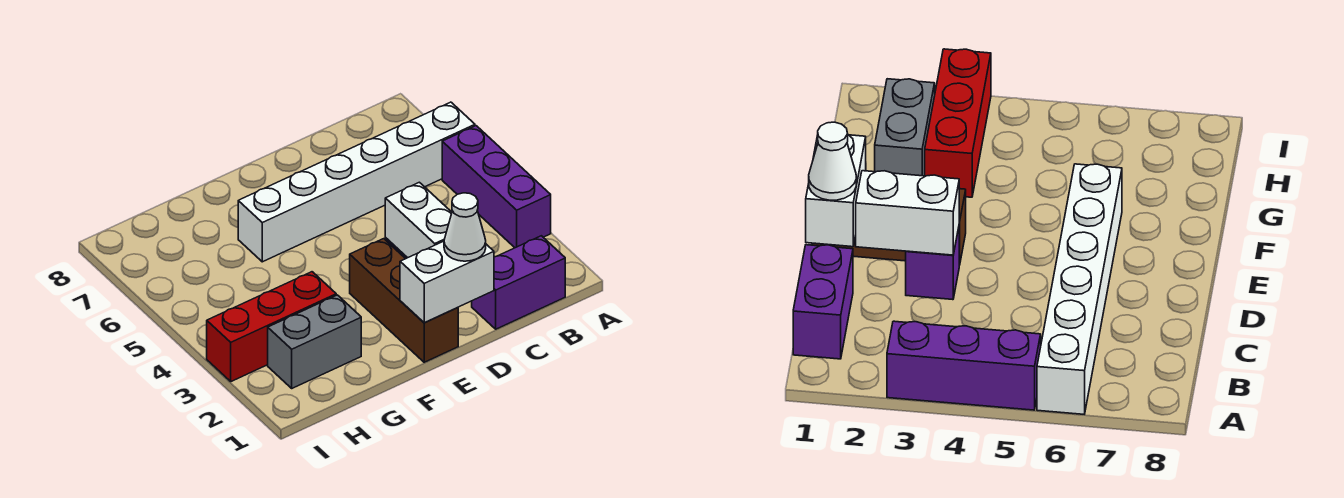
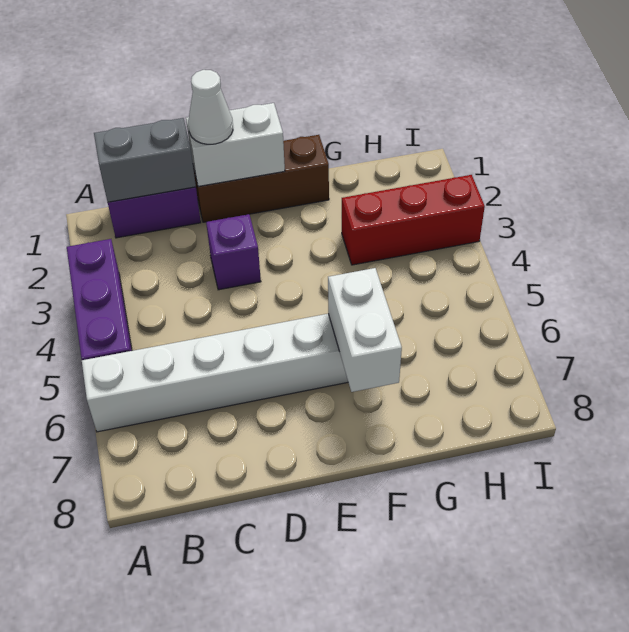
white 1x2 brick [385,182,452,258] -> white 1x2 brick moved to [328,268,402,392]
brown 1x3 brick [350,239,458,362] -> brown 1x3 brick turned to [193,135,329,222]
grey 1x2 brick [268,295,361,388] -> grey 1x2 brick moved to [94,118,196,202]

